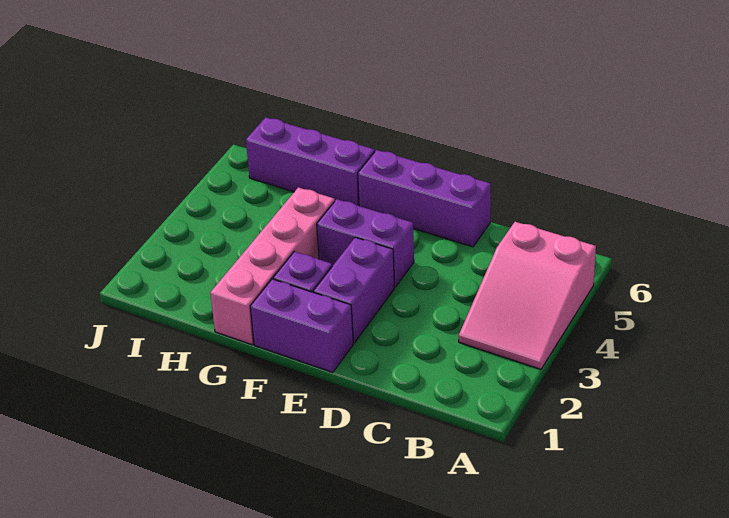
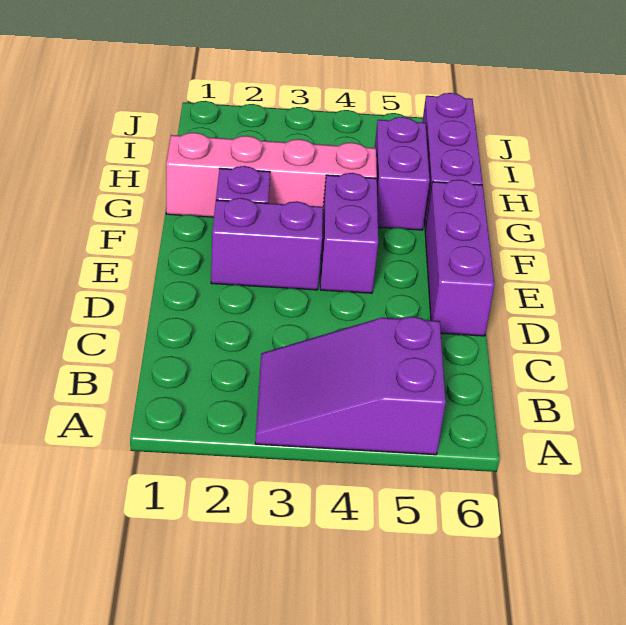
pink 2x3 slope [459,222,596,369] -> purple 2x3 slope [255,317,446,455]
purple 1x2 brick [250,279,353,372] -> purple 1x2 brick moved to [375,117,430,230]

